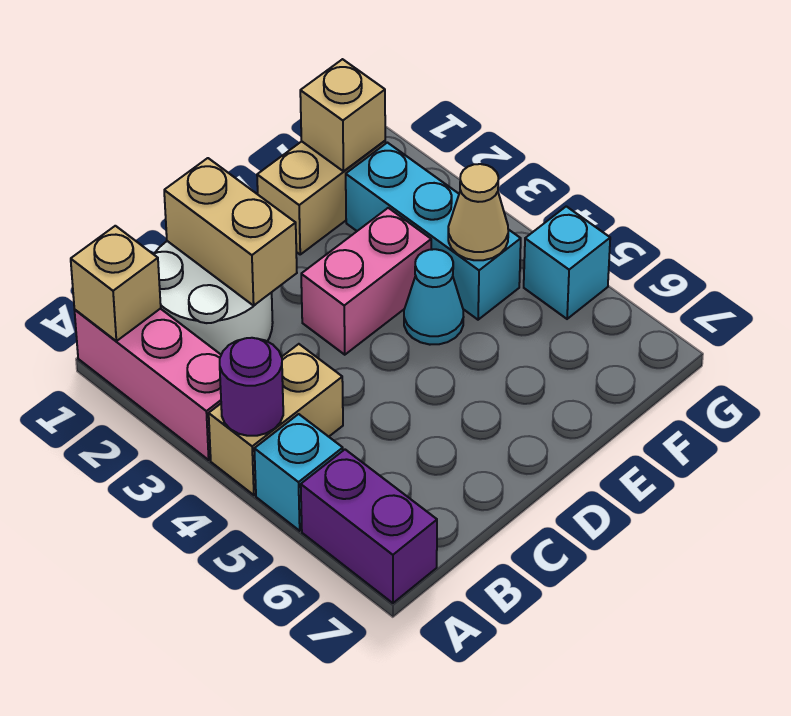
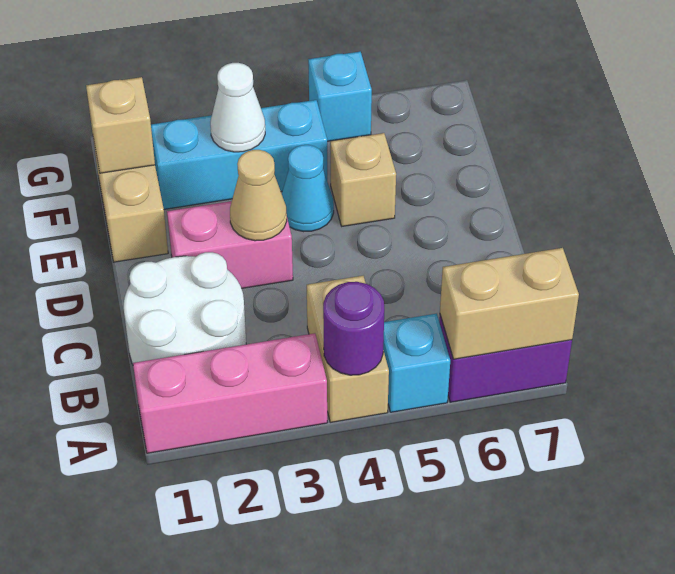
tan 1x1 brick [71,226,161,341] -> tan 1x1 brick moved to [330,133,396,226]
tan 1x2 brick [164,158,297,306] -> tan 1x2 brick moved to [440,248,579,359]
pink 1x2 brick [301,208,431,355] -> pink 1x2 brick turned to [167,201,293,288]
none -> white 1x1 cone [210,63,265,152]
tan 1x1 cone [448,164,508,260] -> tan 1x1 cone moved to [230,150,287,241]

